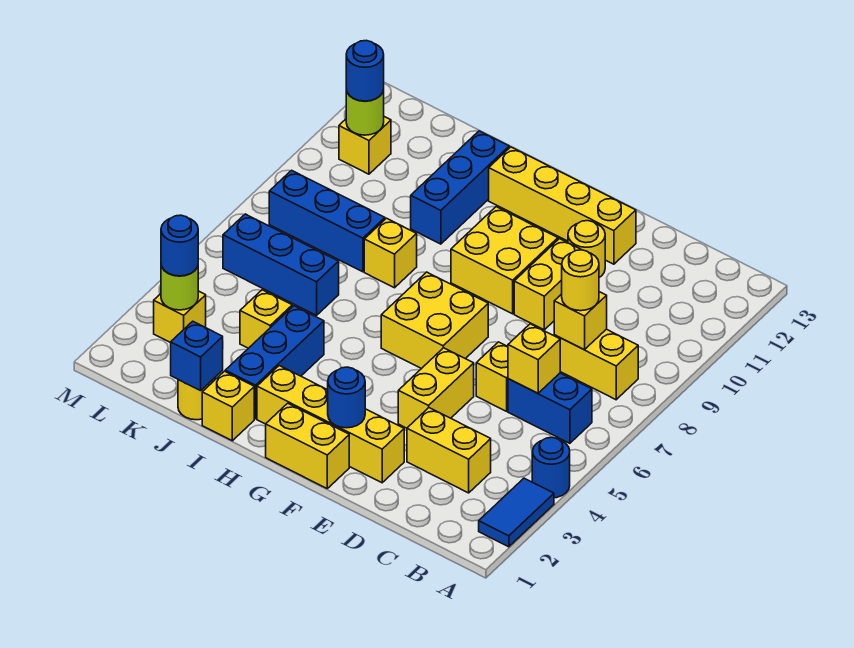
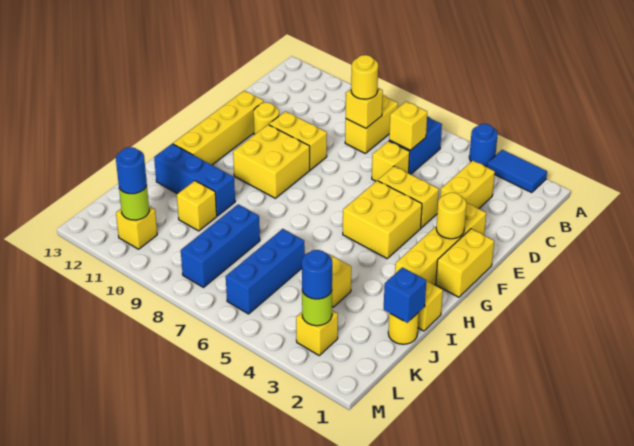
blue 1x1 round brick [328,367,365,428] -> yellow 1x1 round brick [436,193,467,239]
yellow 2x2 brick [381,272,488,369] -> yellow 2x2 brick moved to [343,181,422,258]
blue 1x3 brick [225,306,324,419] -> none
yellow 1x1 brick [364,218,417,288] -> yellow 1x1 brick moved to [177,181,217,231]

